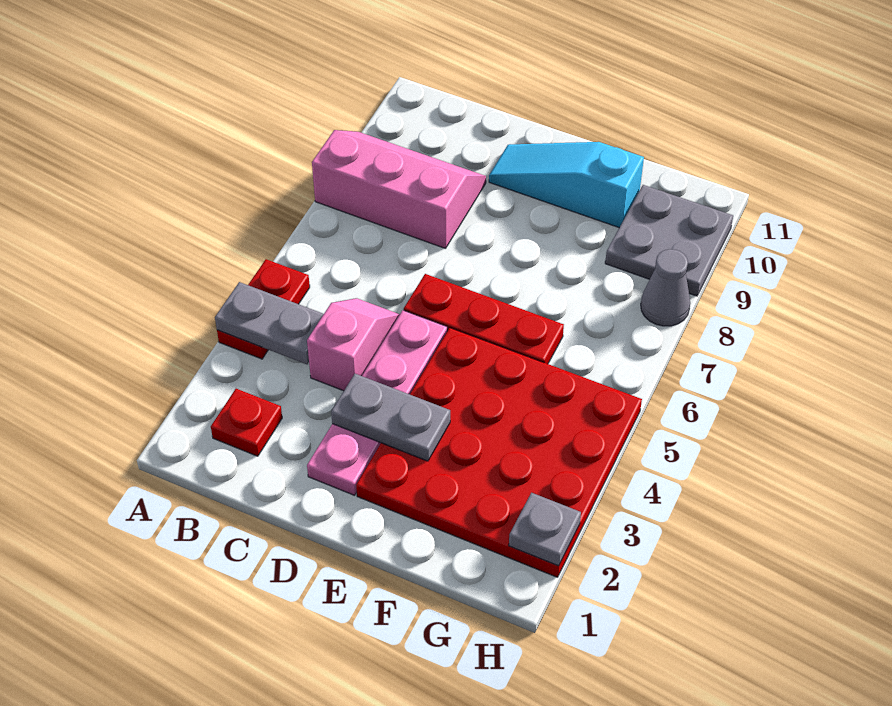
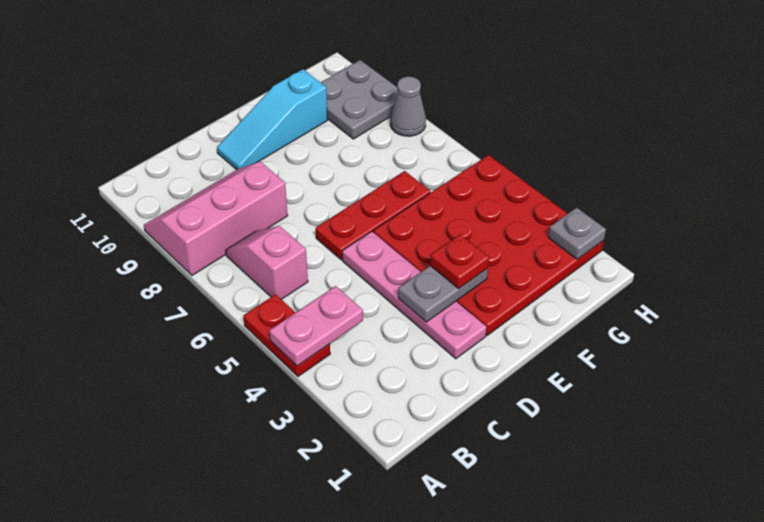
grey 1x2 plate [215,282,324,364] -> pink 1x2 plate [270,286,363,366]
red 1x1 plate [211,389,282,456] -> red 1x1 plate moved to [430,234,489,289]
pink 1x2 slope [307,298,400,391] -> pink 1x2 slope moved to [226,226,308,299]

